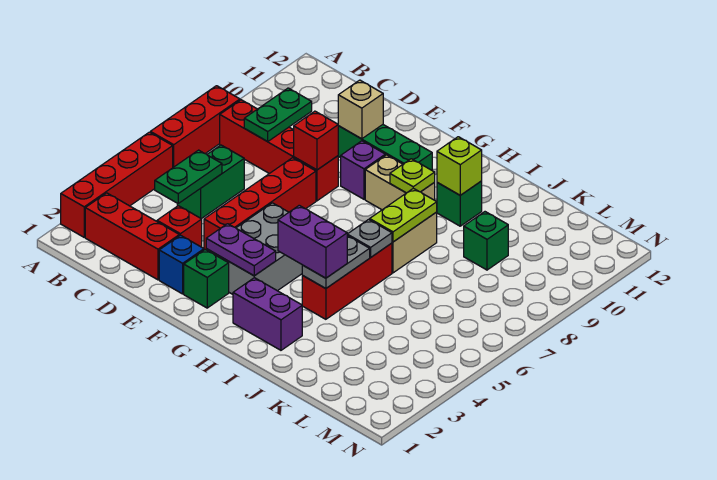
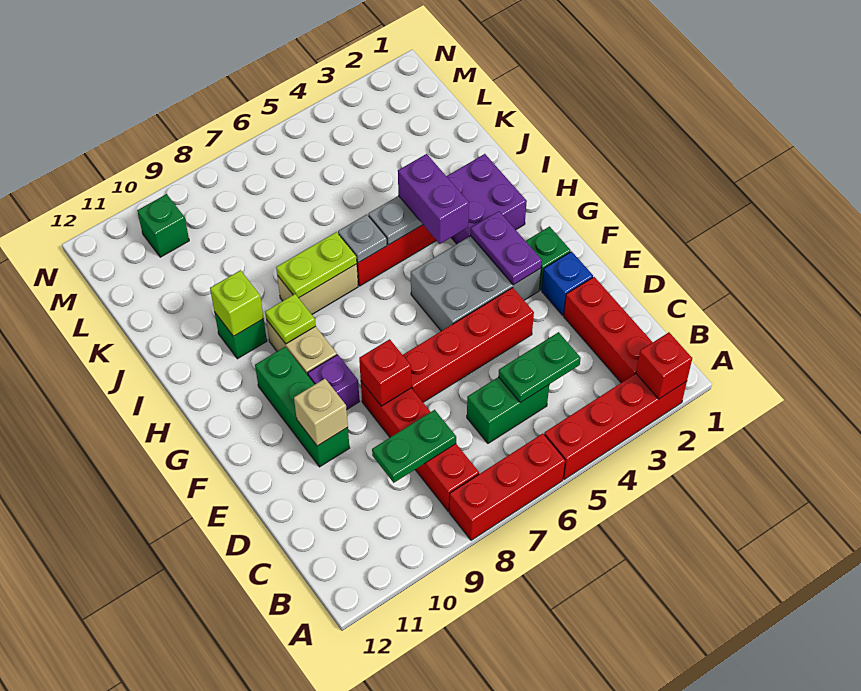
red 1x1 brick [157,206,202,247] -> red 1x1 brick moved to [636,332,692,399]
purple 1x2 brick [233,278,302,350] -> purple 2x2 brick [447,154,527,244]
green 1x1 brick [464,212,508,270] -> green 1x1 brick moved to [137,194,189,257]

